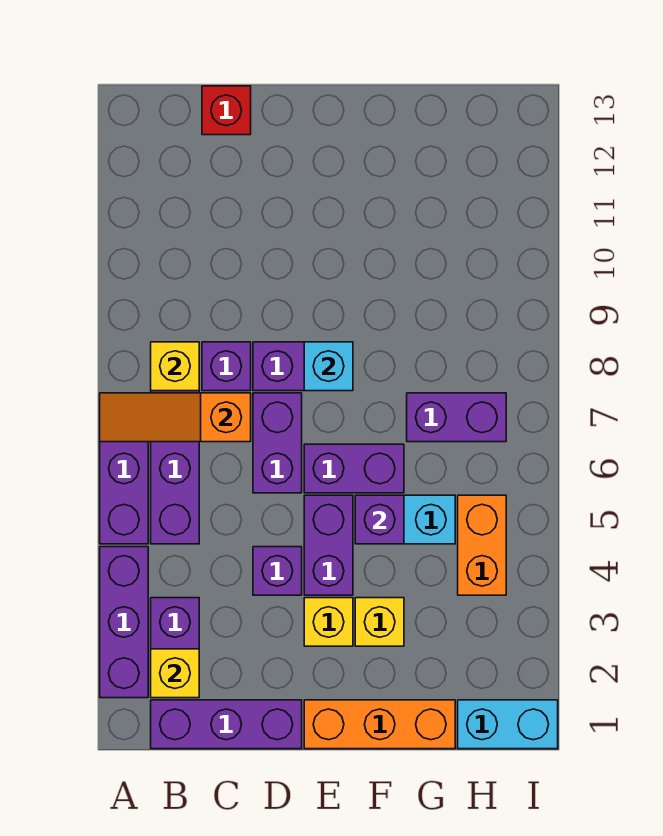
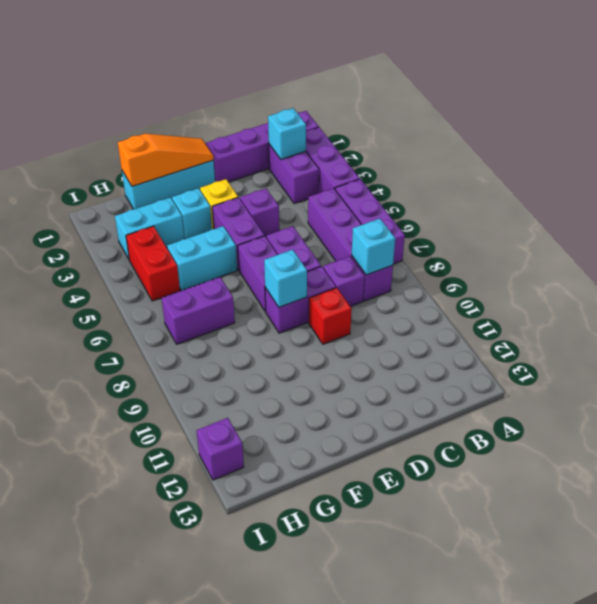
orange 1x3 slope [100,393,251,442] -> orange 1x3 slope moved to [118,134,213,186]
purple 1x3 brick [151,700,302,749] -> purple 1x4 brick [205,111,319,182]
yellow 1x1 brick [151,649,199,698] -> cyan 1x1 brick [268,108,306,159]
yellow 1x1 brick [151,342,199,391] -> cyan 1x1 brick [352,219,395,275]
red 1x1 brick [202,86,251,135] -> red 1x1 brick moved to [309,288,352,344]
orange 1x3 brick [304,700,455,749] -> cyan 1x3 brick [122,160,215,209]
purple 1x2 brick [304,444,404,493] -> purple 1x2 brick turned to [238,236,278,311]
yellow 1x1 brick [355,598,404,646] -> cyan 1x1 brick [172,188,212,239]
purple 1x1 brick [355,495,404,544] -> purple 1x1 brick moved to [196,418,244,480]
cyan 1x2 brick [458,700,558,749] -> cyan 1x2 brick moved to [115,198,184,260]
orange 1x2 brick [458,495,506,595] -> red 1x2 brick [126,226,180,301]

